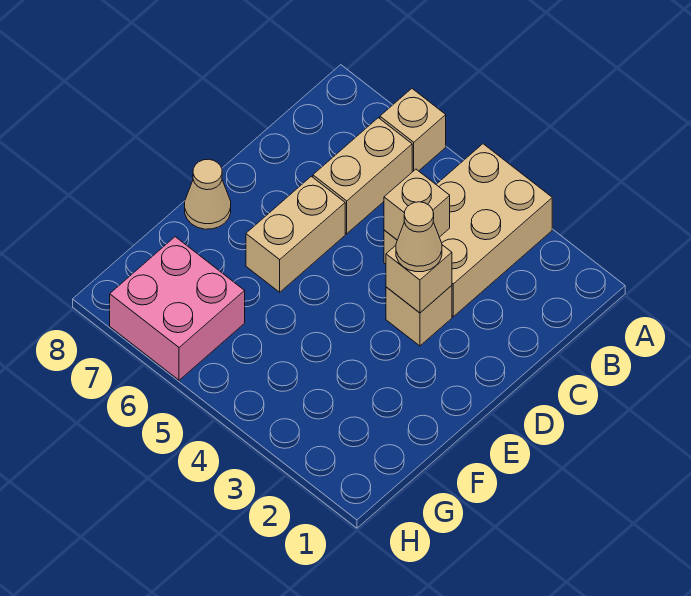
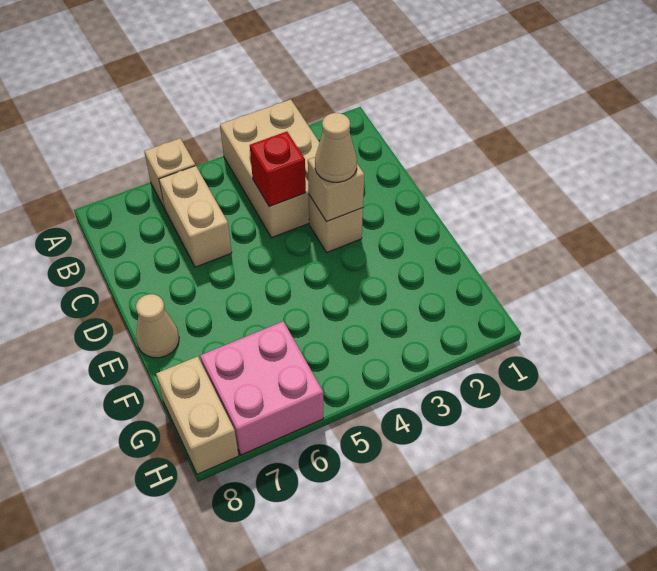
tan 1x1 brick [384,169,450,240] -> red 1x1 brick [250,132,306,207]
tan 1x2 brick [246,176,345,292] -> tan 1x2 brick moved to [156,356,239,474]

